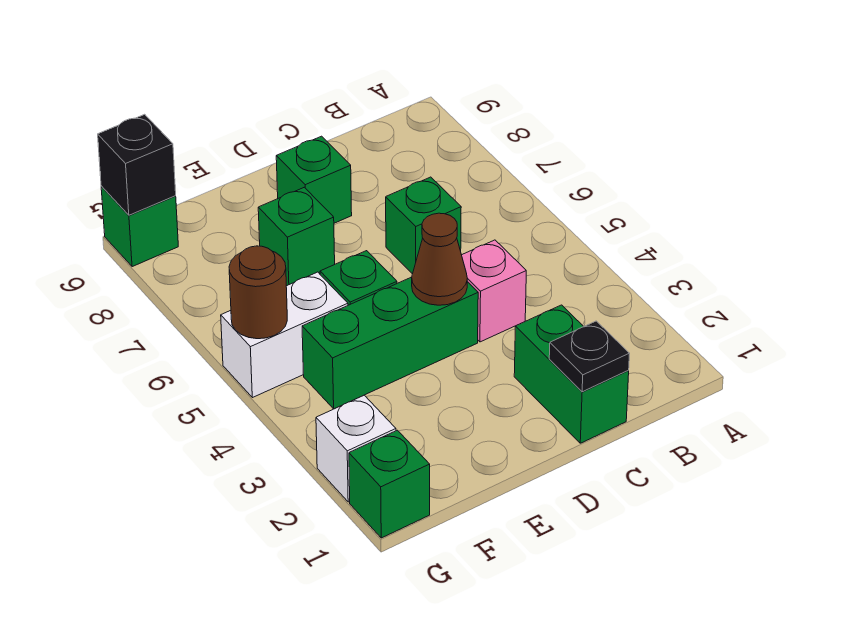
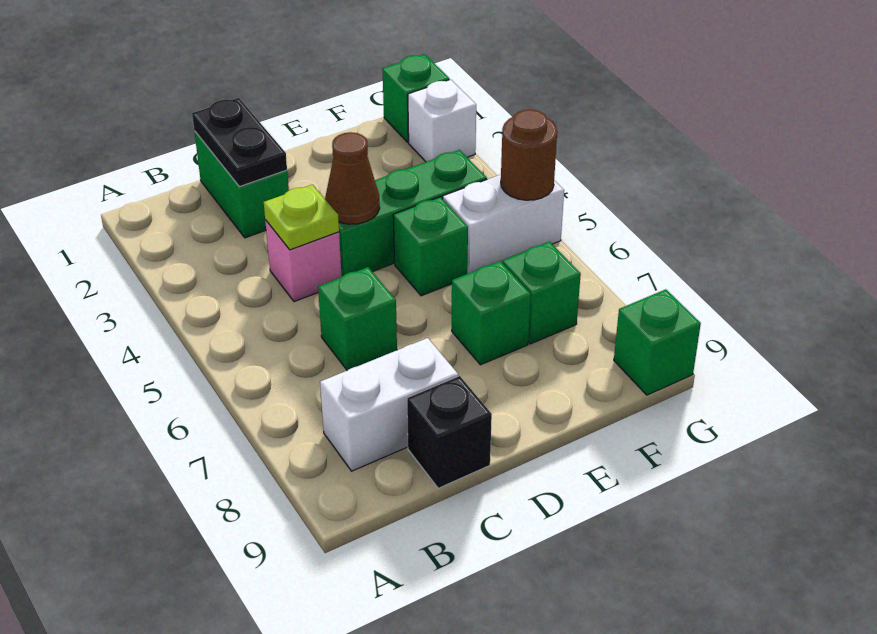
none -> white 1x2 brick [320,338,458,471]
black 1x1 plate [549,321,629,392] -> black 1x2 plate [192,98,287,187]
none -> lime 1x1 plate [264,185,339,250]
green 1x1 brick [276,136,352,223] -> green 1x1 brick moved to [502,242,581,344]
black 1x1 brick [98,114,176,215] -> black 1x1 brick moved to [407,376,492,488]

